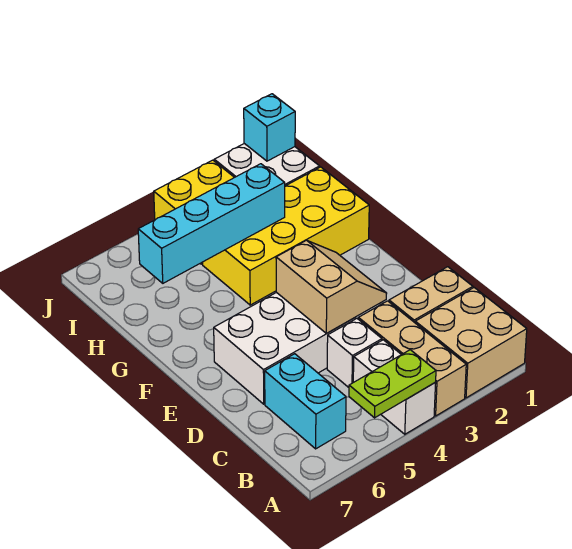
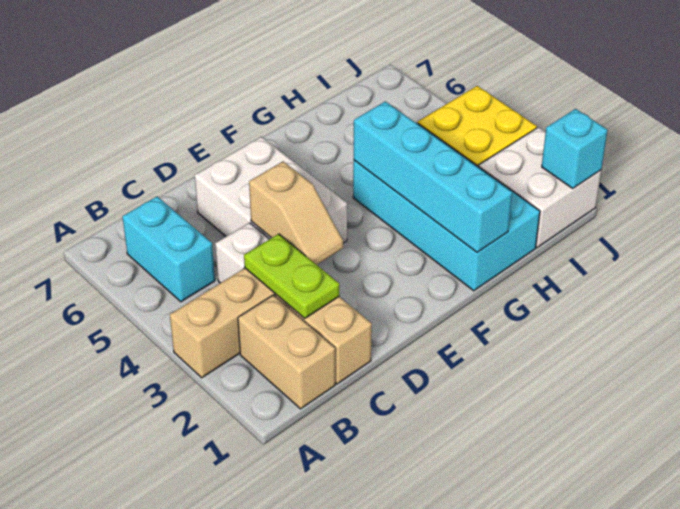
tan 2x2 brick [415,288,527,398] -> tan 1x2 brick [238,295,335,409]
white 1x2 brick [353,340,436,434] -> none
lime 1x2 plate [349,350,436,418] -> lime 1x2 plate moved to [244,234,339,318]
cyan 1x2 brick [265,354,346,449] -> cyan 1x2 brick turned to [122,197,215,302]
tan 2x2 slope [276,240,387,333] -> tan 1x2 slope [249,161,343,265]
yellow 2x4 brick [203,167,369,305] -> cyan 2x4 brick [353,123,540,291]
cyan 1x4 brick [138,164,285,283] -> cyan 1x4 brick moved to [354,101,512,252]

